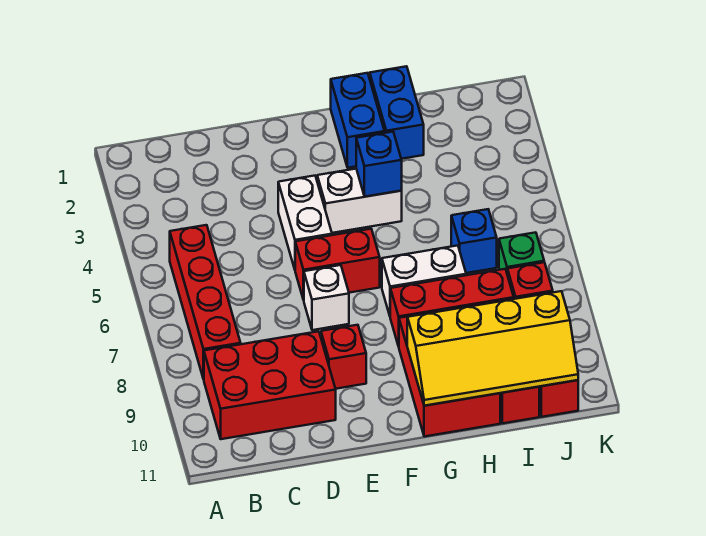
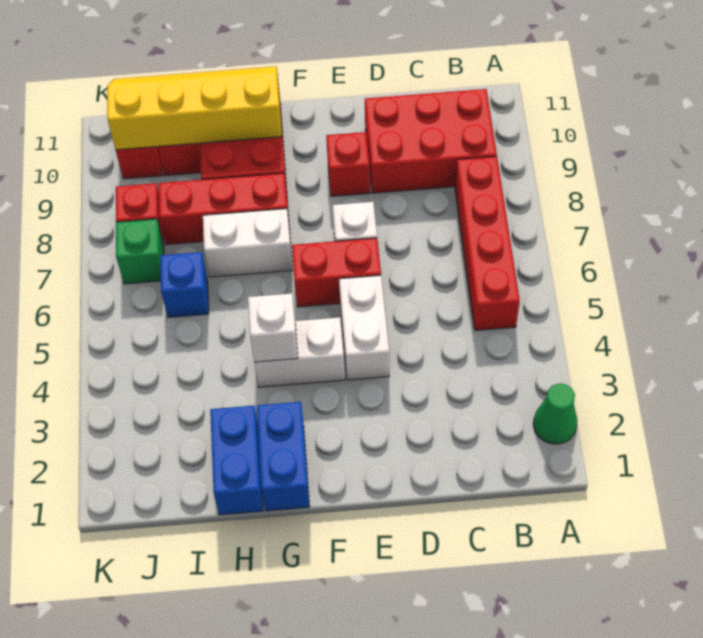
none -> green 1x1 cone [533,383,577,444]
blue 1x1 brick [356,132,402,197] -> white 1x1 brick [248,293,298,362]

